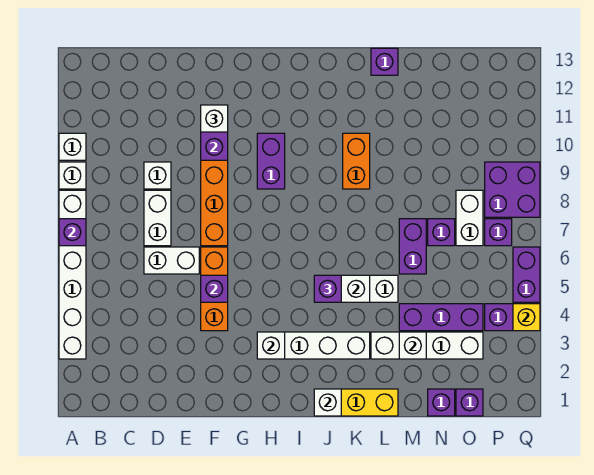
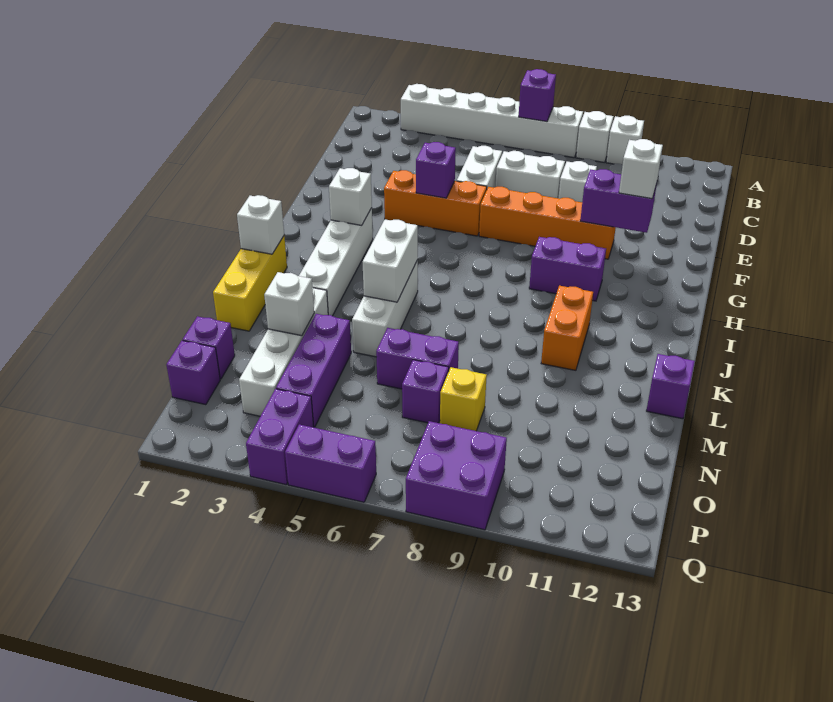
purple 1x1 brick [314,275,341,302] -> none
orange 1x2 brick [343,133,370,189] -> orange 1x2 brick turned to [541,286,593,370]
white 1x2 brick [456,190,483,246] -> none
purple 1x1 brick [485,219,512,246] -> none
yellow 1x1 brick [513,304,540,331] -> yellow 1x1 brick moved to [440,367,487,431]

